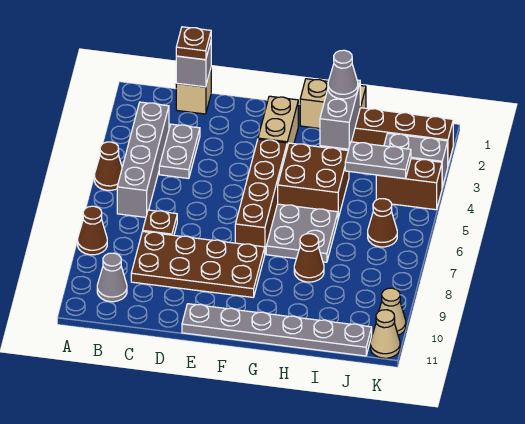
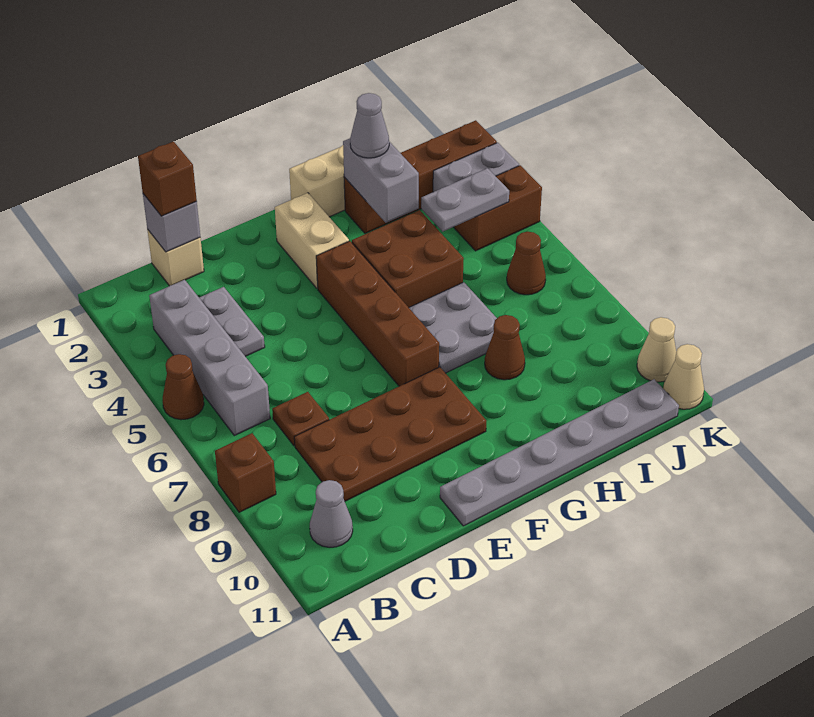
brown 1x1 cone [78,206,107,255] -> brown 1x1 brick [215,433,276,512]
brown 1x1 plate [176,27,211,60] -> brown 1x1 brick [138,142,197,216]

